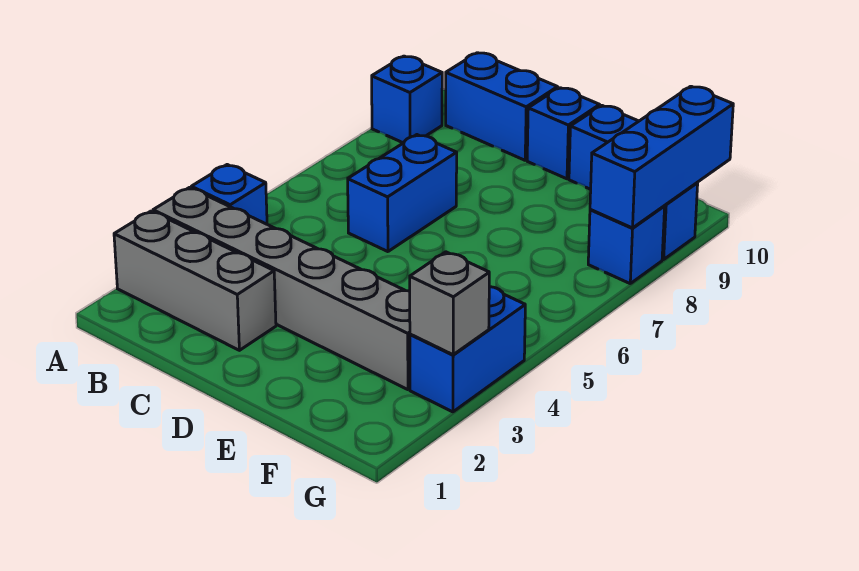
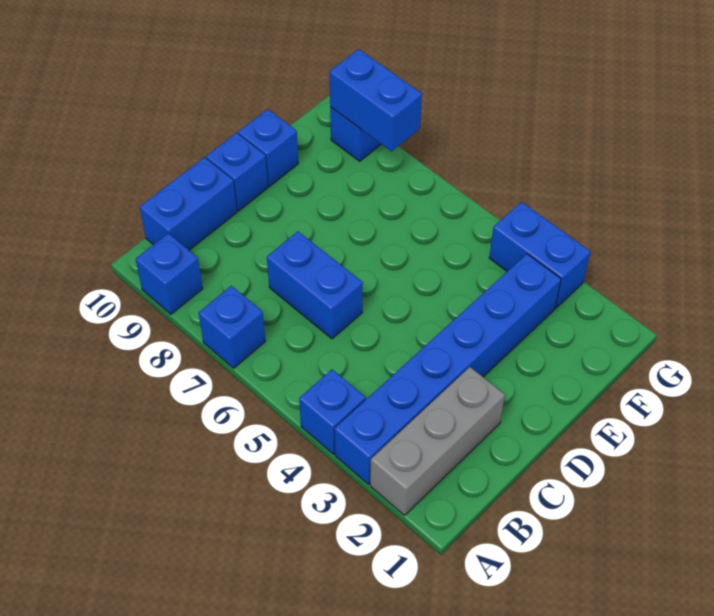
grey 1x6 brick [153,188,410,390] -> blue 1x6 brick [334,254,561,484]
grey 1x1 brick [410,252,489,355] -> none
blue 1x1 brick [588,206,665,283] -> blue 1x1 brick moved to [199,286,265,368]
blue 1x3 brick [590,86,733,228] -> blue 1x2 brick [329,49,422,151]

